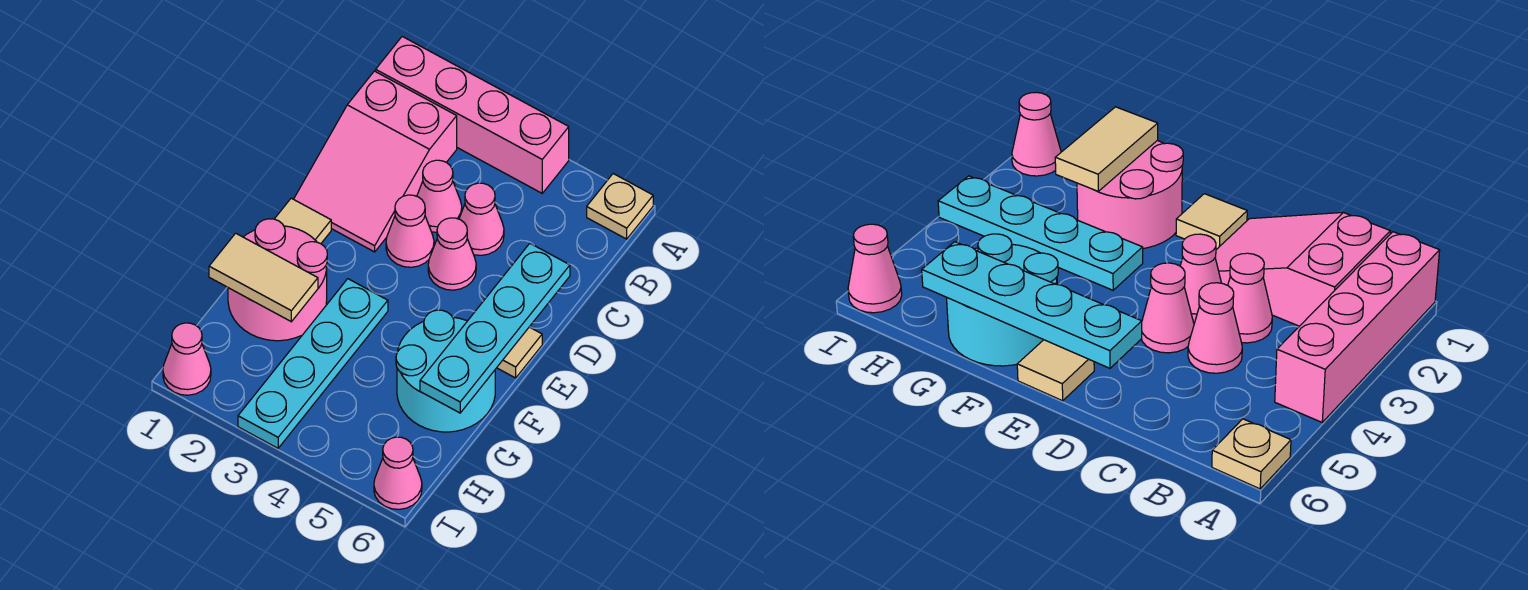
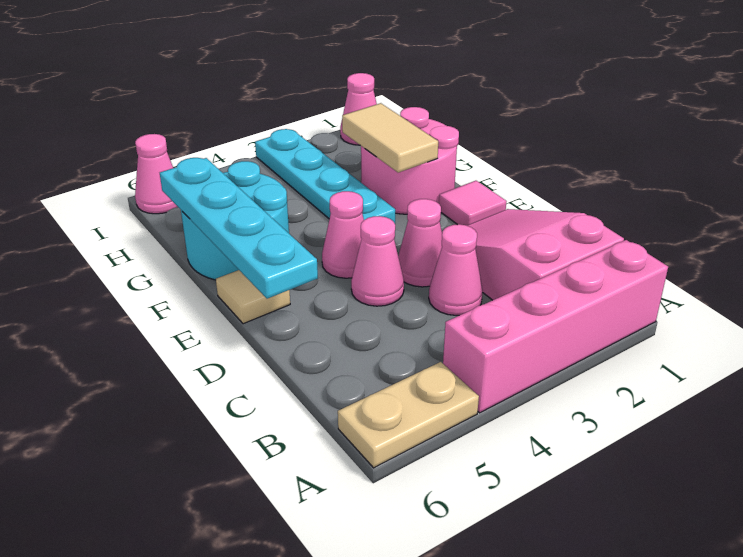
tan 1x1 plate [587,174,653,239] -> tan 1x2 plate [338,362,479,468]
pink 1x1 cone [459,183,504,255] -> pink 1x1 cone moved to [322,191,364,278]
tan 1x1 tile [275,198,331,244] -> pink 1x1 tile [439,181,507,226]
tan 1x2 tile [209,233,318,322] -> tan 1x2 tile turned to [342,103,438,173]

